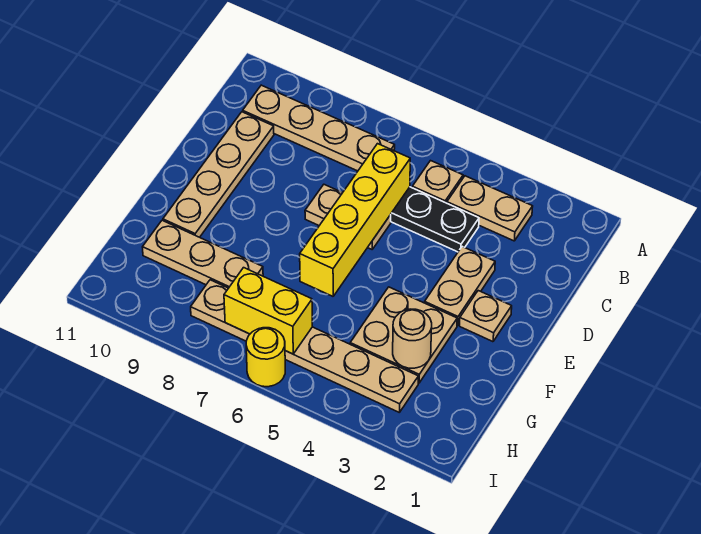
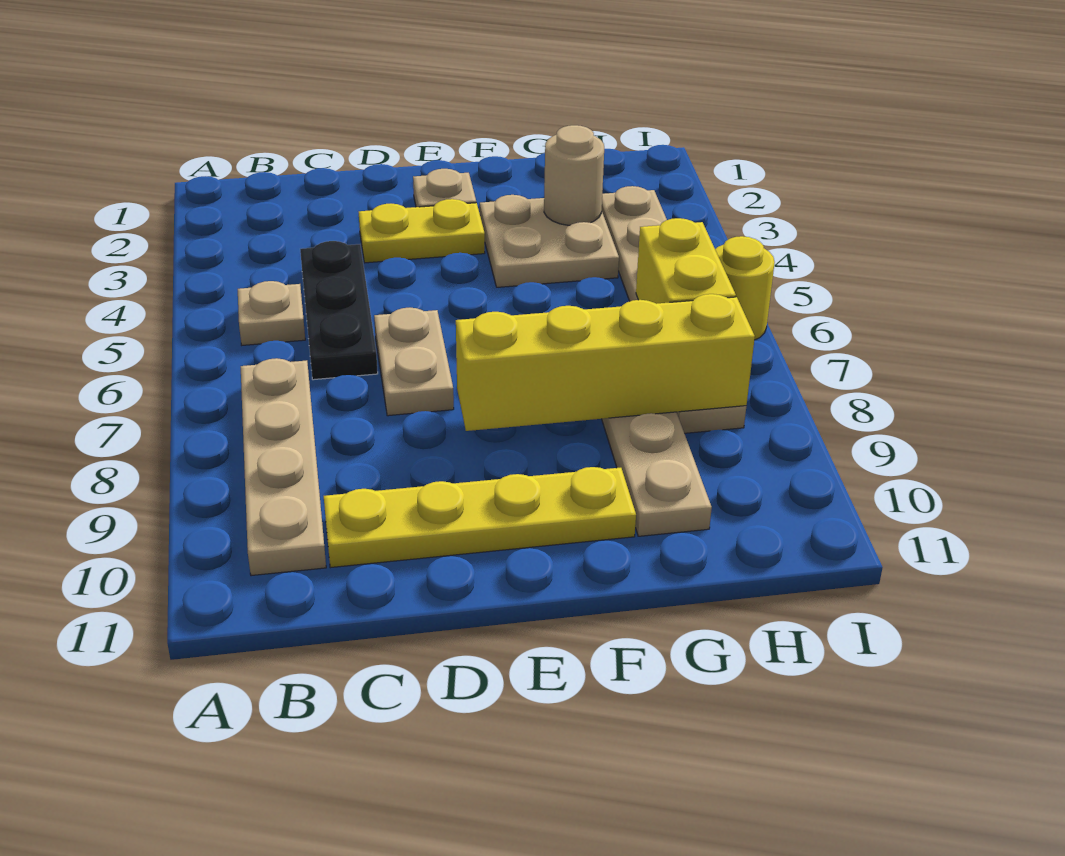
tan 1x2 plate [447,176,533,241] -> none
yellow 1x4 brick [300,144,410,296] -> yellow 1x4 brick moved to [456,294,755,431]
tan 1x4 plate [163,112,274,237] -> yellow 1x4 plate [324,467,636,568]
tan 1x2 plate [425,247,495,326] -> yellow 1x2 plate [359,199,485,263]

